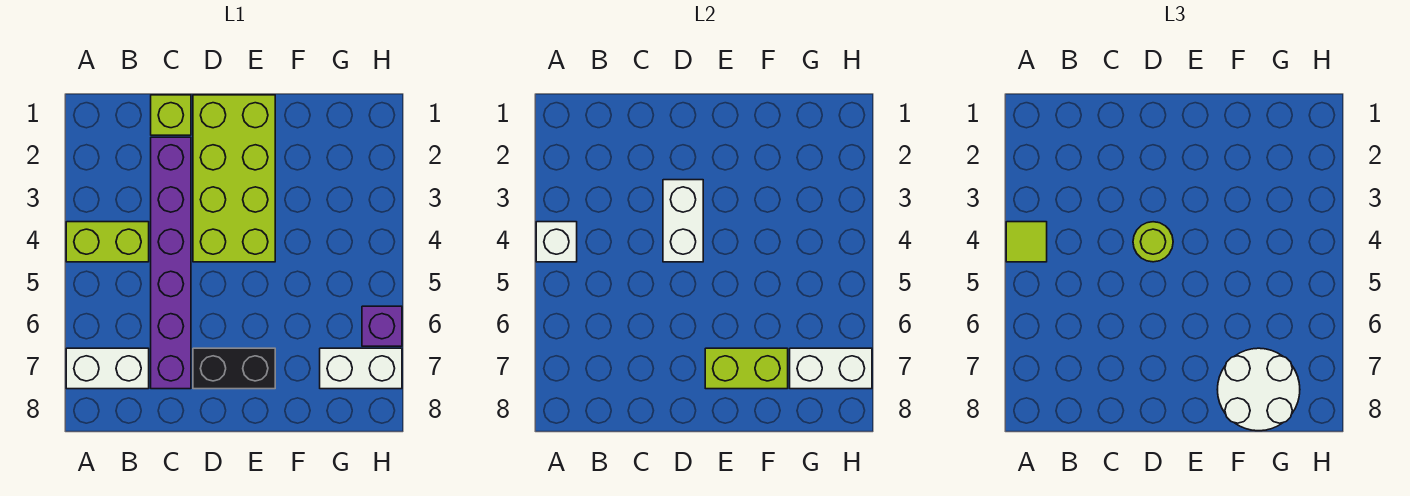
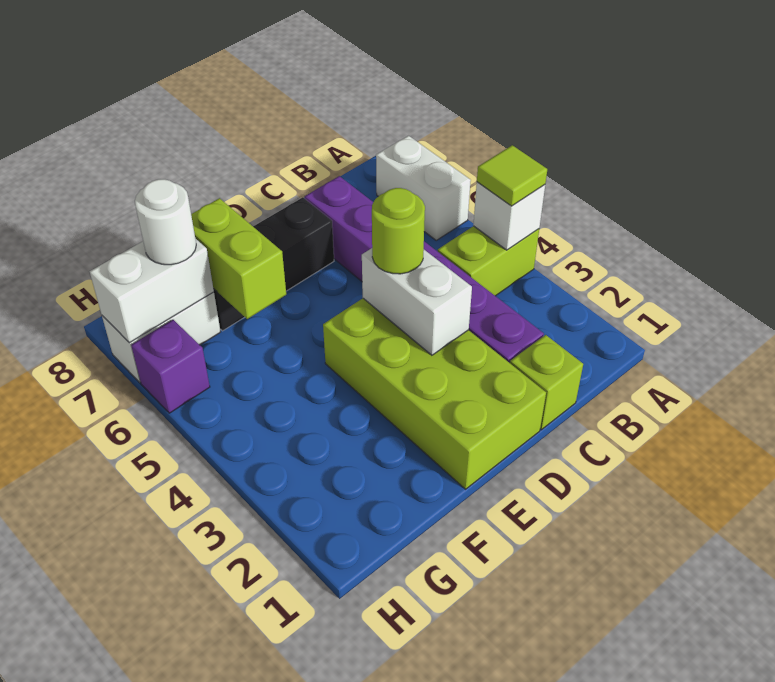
white 1x2 brick [66,348,149,389] -> white 1x2 brick turned to [376,136,471,240]
black 1x2 brick [193,348,275,389] -> black 1x3 brick [214,197,334,331]
lime 1x2 brick [705,348,788,389] -> lime 1x2 brick turned to [191,198,286,319]
white 2x2 round brick [1217,348,1300,431] -> white 1x1 round brick [135,179,196,265]

